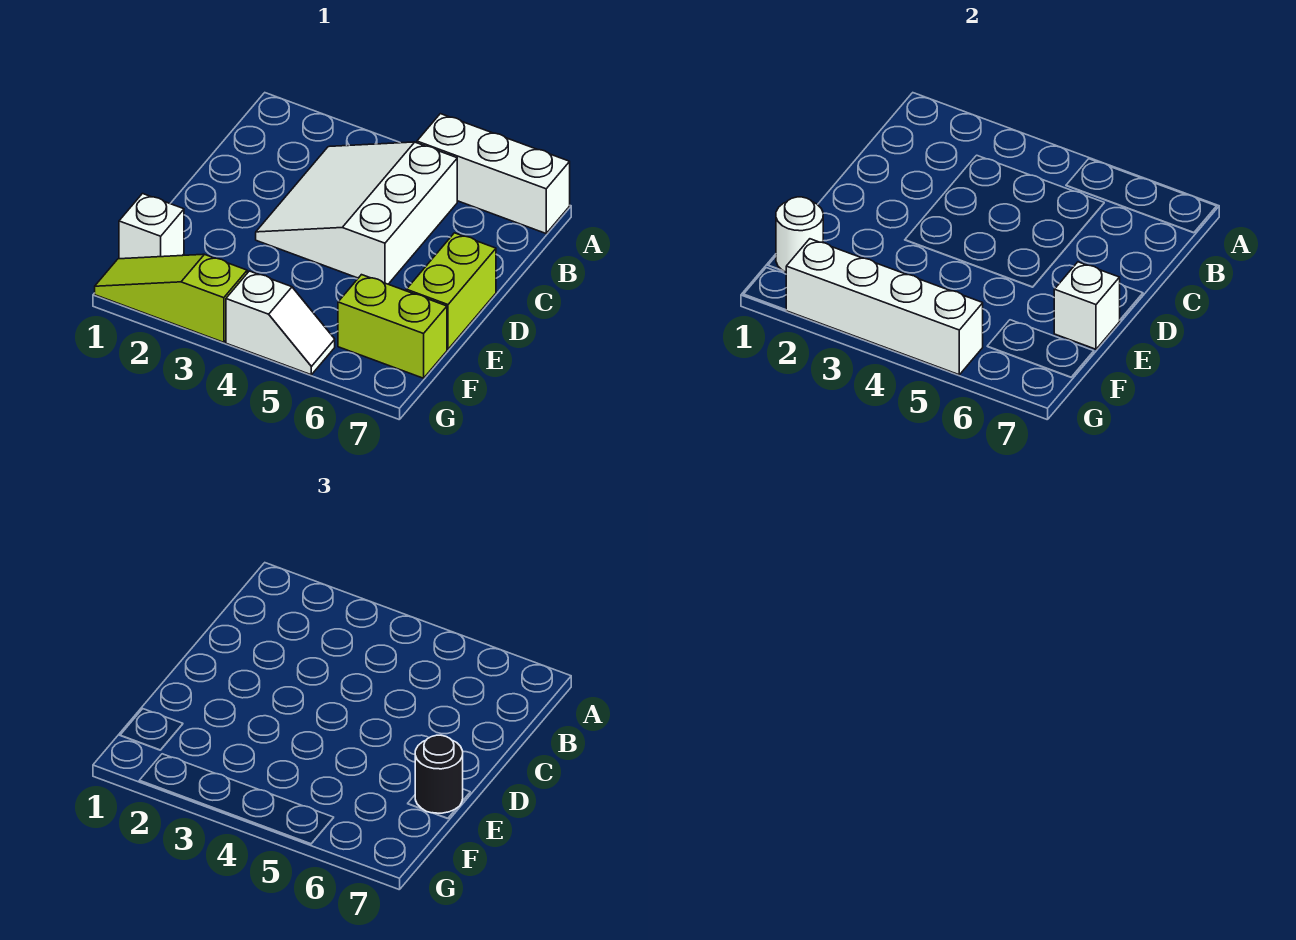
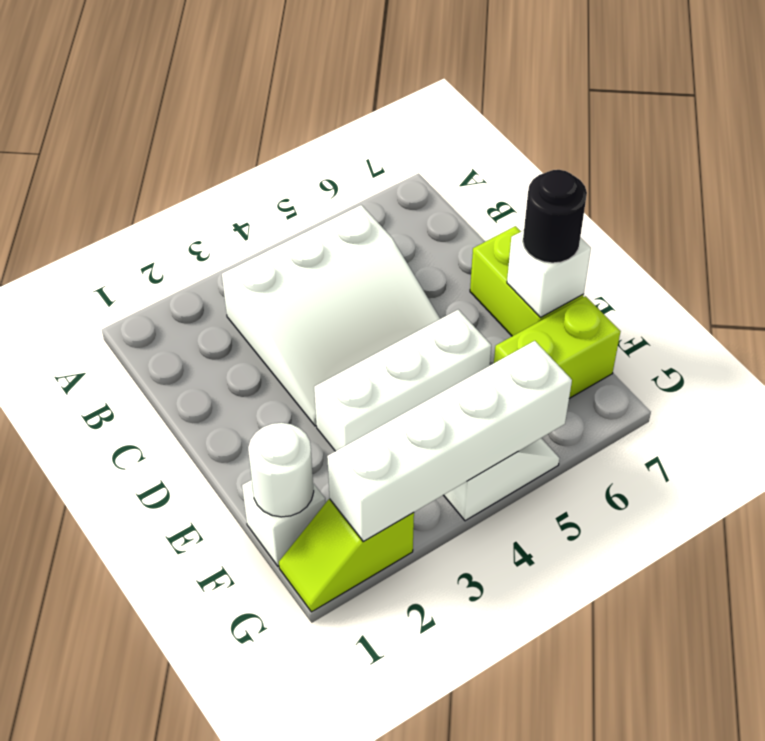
white 1x3 brick [417,114,570,233] -> white 1x3 brick moved to [314,310,491,451]
white 3x3 slope [256,142,457,284] -> white 3x3 slope turned to [222,205,440,426]
lime 1x3 slope [95,254,247,342] -> lime 1x2 slope [279,499,414,612]

